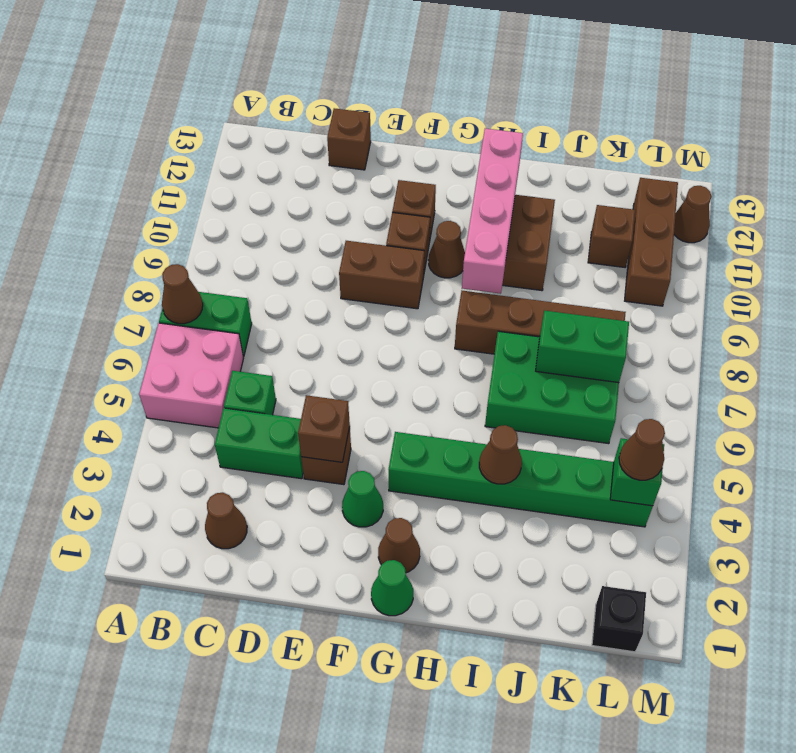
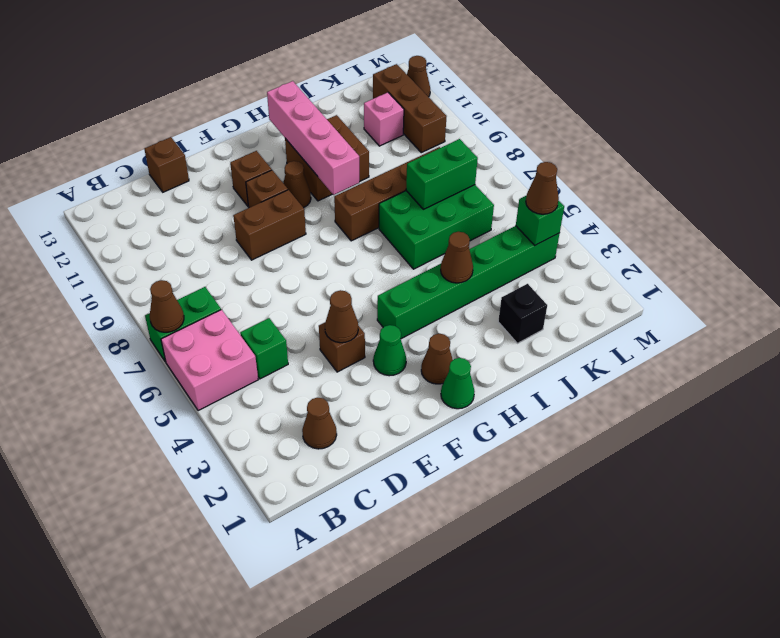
green 1x2 brick [215,408,303,479] -> none
brown 1x1 brick [298,395,350,462] -> brown 1x1 cone [325,290,358,343]
brown 1x1 brick [588,205,635,267] -> pink 1x1 brick [364,93,404,146]
black 1x1 brick [592,586,646,652] -> black 1x1 brick moved to [498,284,547,343]

